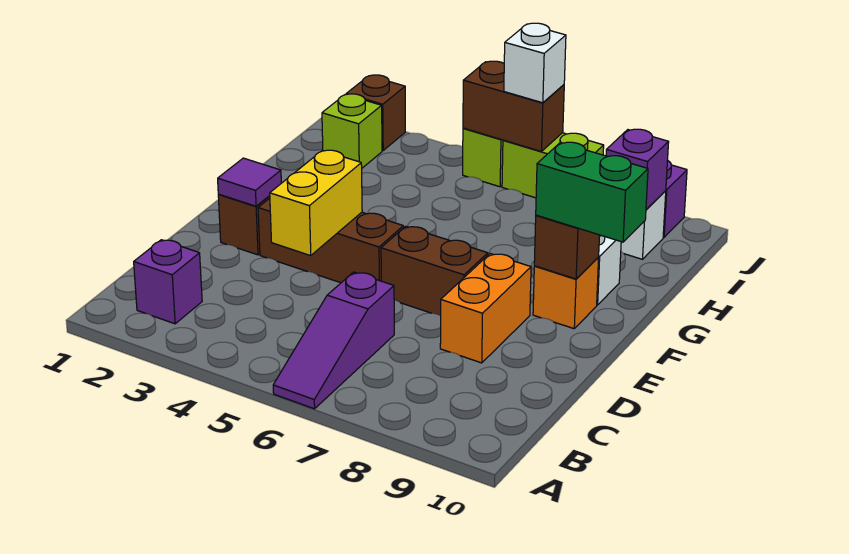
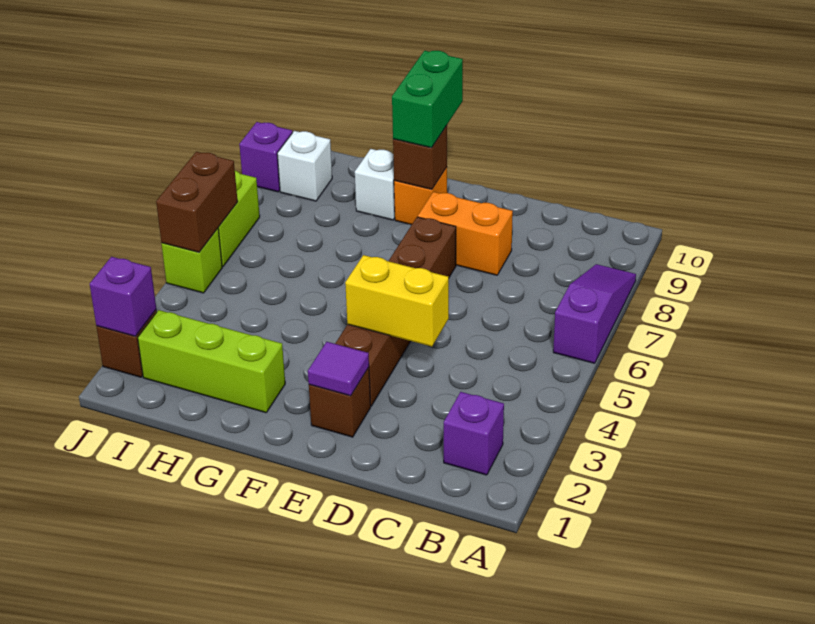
purple 1x3 slope [273,272,394,409] -> purple 1x3 slope turned to [553,264,636,363]
lime 1x1 brick [322,94,382,168] -> lime 1x3 brick [138,310,285,413]
purple 1x1 brick [606,129,669,209] -> purple 1x1 brick moved to [90,257,156,336]
white 1x1 brick [504,23,566,103] -> none

